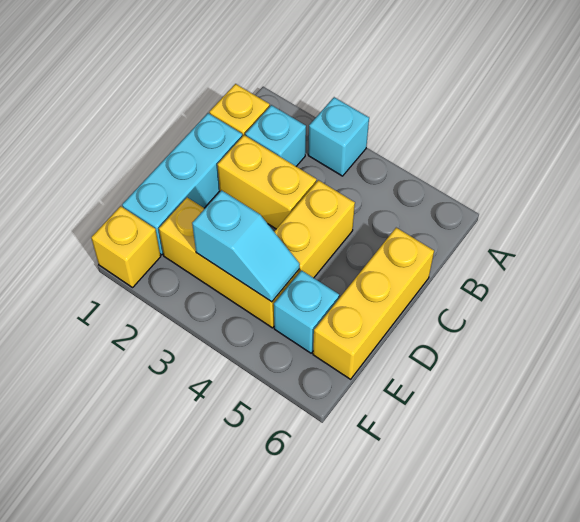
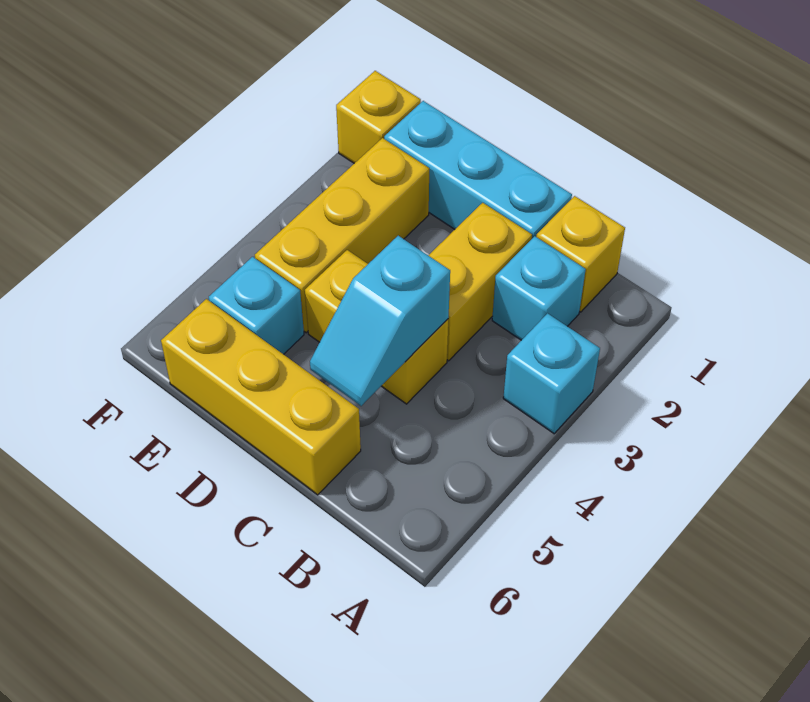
cyan 1x2 slope [192,190,300,302] -> cyan 1x2 slope moved to [310,236,450,406]

